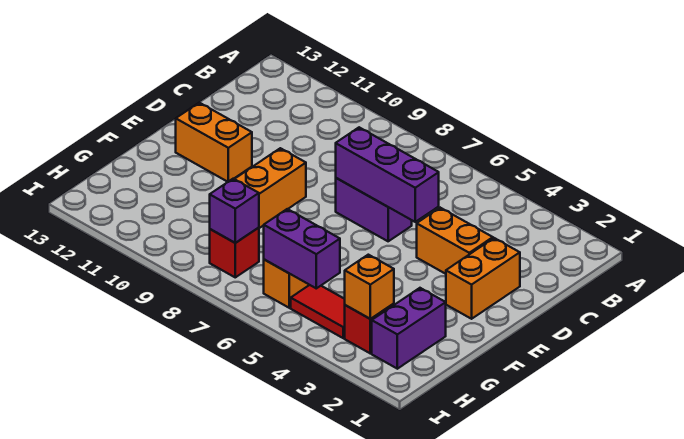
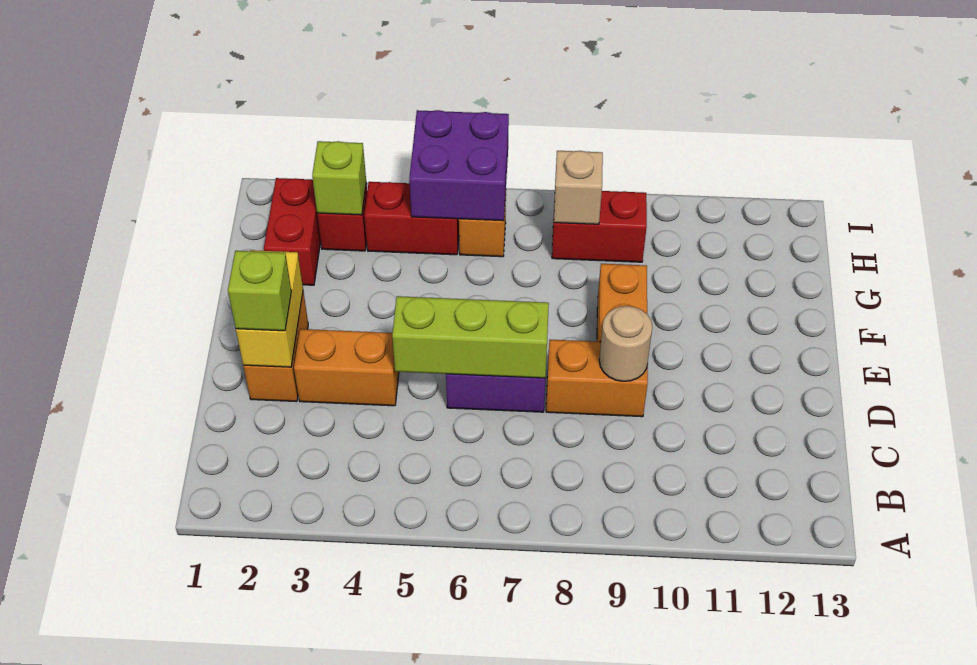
none -> yellow 1x2 brick [236,250,303,367]
none -> lime 1x1 brick [228,251,291,331]
purple 1x3 brick [336,127,439,222] -> lime 1x3 brick [392,296,549,378]
none -> tan 1x1 round brick [599,306,652,381]
orange 1x2 brick [176,103,252,182] -> orange 1x2 brick moved to [546,340,648,417]
purple 1x2 brick [372,288,446,369] -> red 1x2 brick [264,178,321,285]
orange 1x1 brick [345,255,394,319] -> lime 1x1 brick [312,141,366,215]
red 1x2 tile [291,285,345,338] -> red 1x2 brick [364,182,459,255]
purple 1x2 brick [264,209,340,288] -> purple 2x2 brick [409,110,509,221]
red 1x1 brick [210,228,259,277] -> red 1x2 brick [552,191,647,262]
purple 1x1 brick [210,179,259,243] -> tan 1x1 brick [554,151,603,224]

